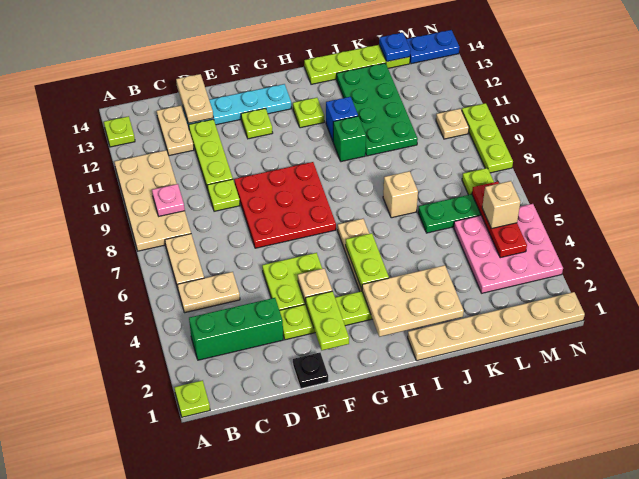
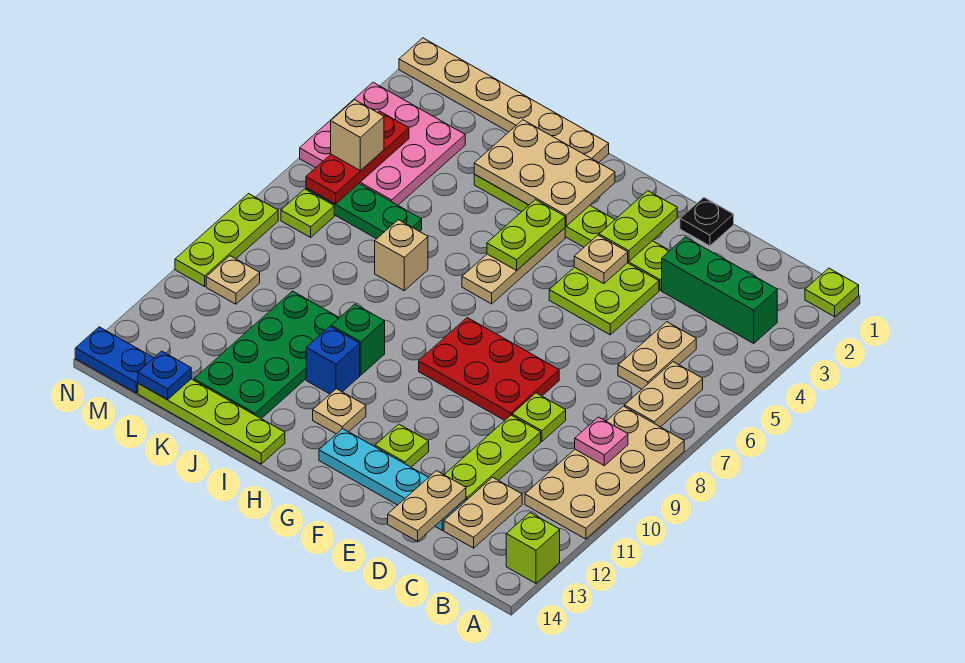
lime 1x1 plate [104,116,135,147] -> lime 1x1 brick [506,513,560,583]
tan 1x2 plate [177,272,240,313] -> tan 1x2 plate turned to [618,322,696,389]
red 3x3 plate [234,162,336,248] -> red 2x3 plate [419,318,559,420]
lime 1x1 plate [293,98,324,128] -> tan 1x1 plate [313,389,366,434]

